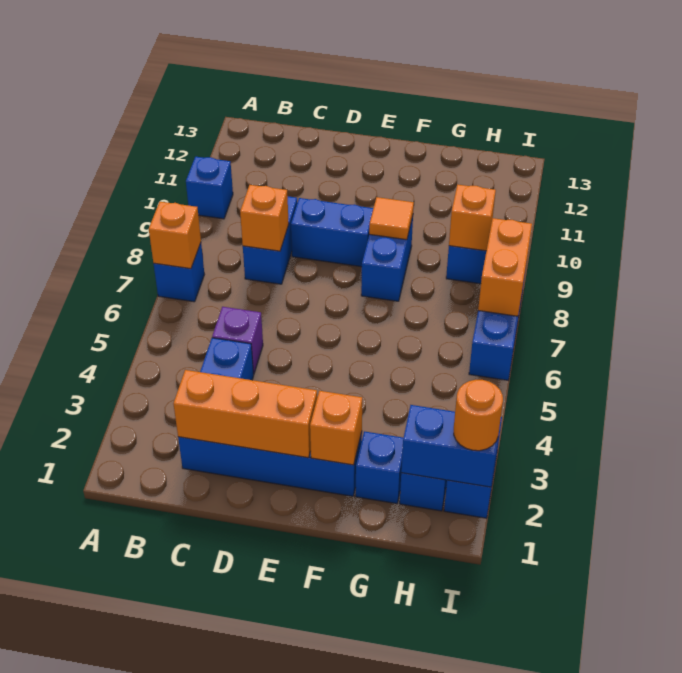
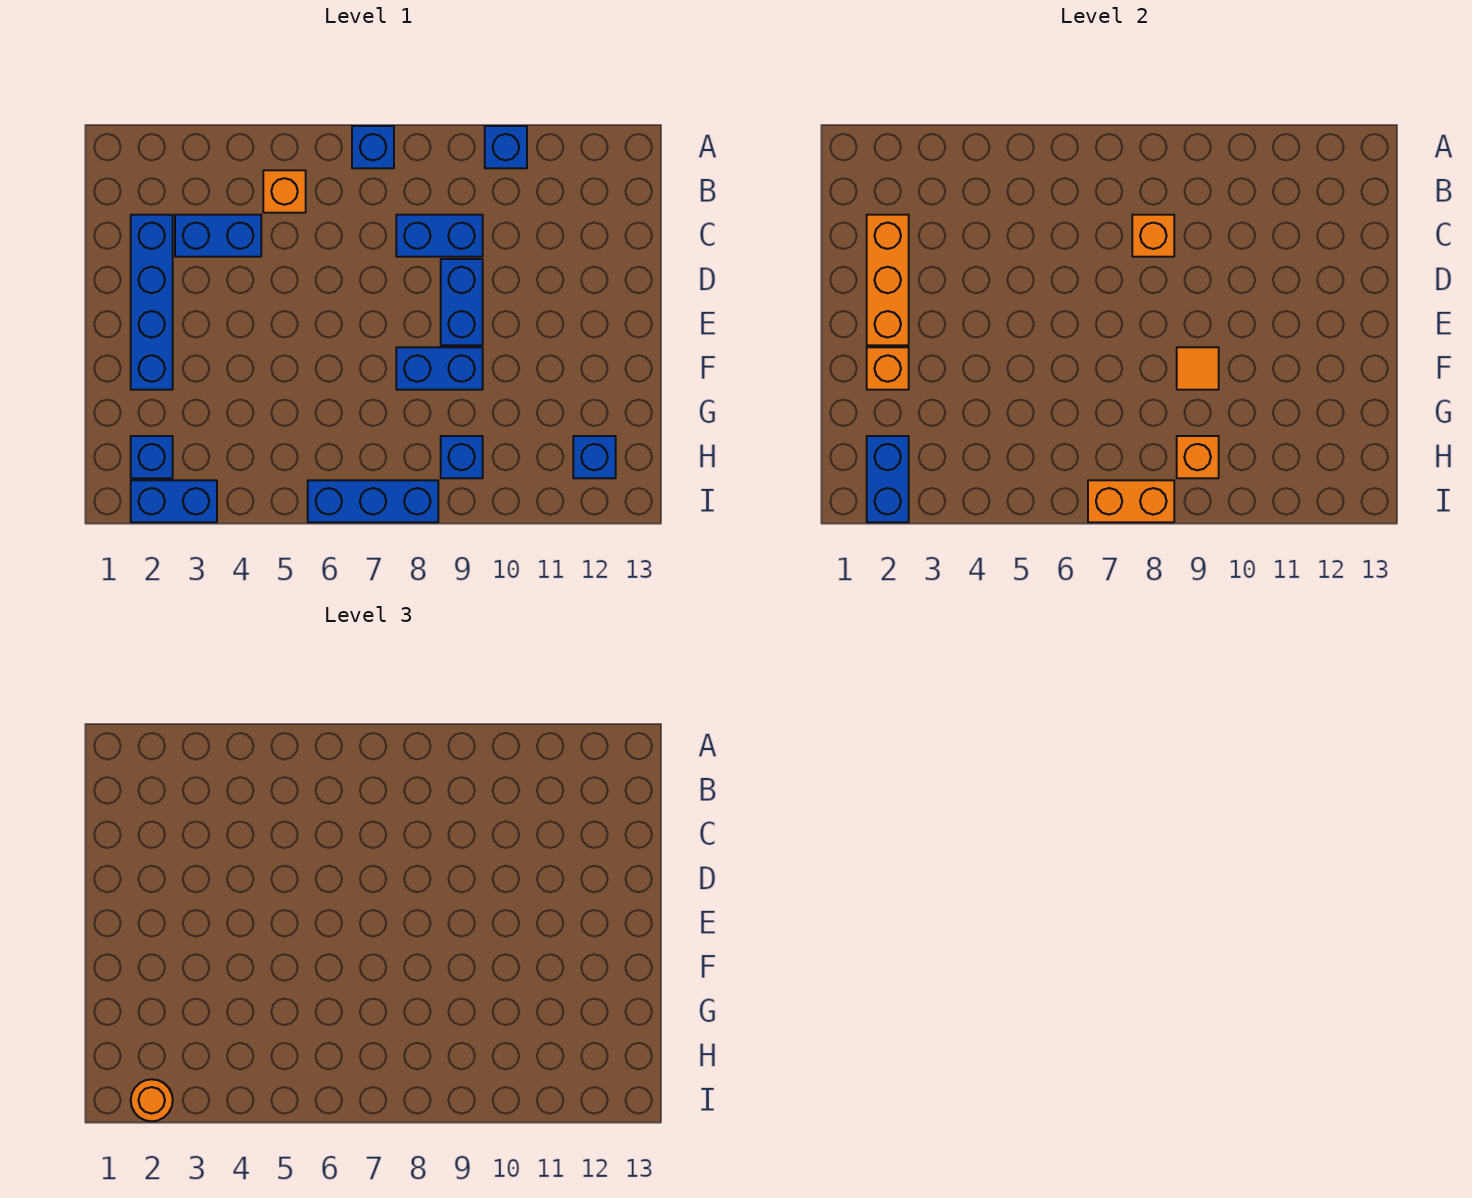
orange 1x1 brick [149,202,201,269] -> orange 1x1 brick moved to [263,170,306,213]
purple 1x1 brick [212,307,263,374] -> none
blue 1x1 brick [356,431,403,504] -> blue 1x1 brick moved to [573,436,616,478]

